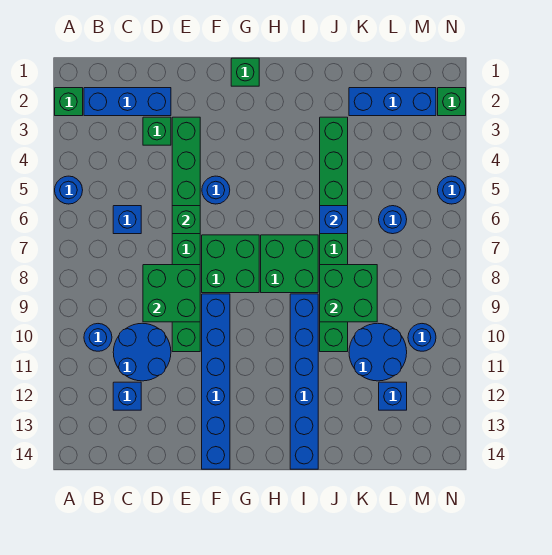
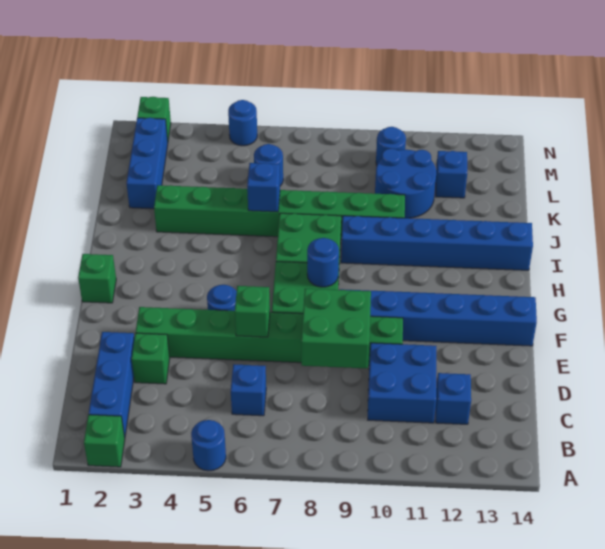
blue 1x1 round brick [84,324,112,351] -> blue 1x1 round brick moved to [307,238,339,287]
blue 2x2 round brick [113,323,171,381] -> blue 2x2 brick [368,343,436,423]
green 2x2 brick [320,265,377,322] -> none

